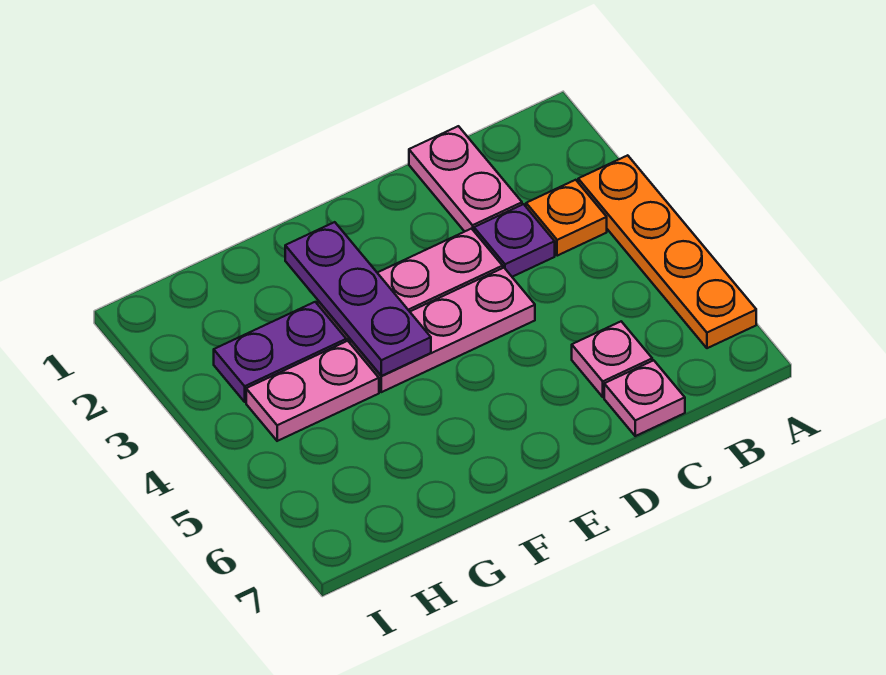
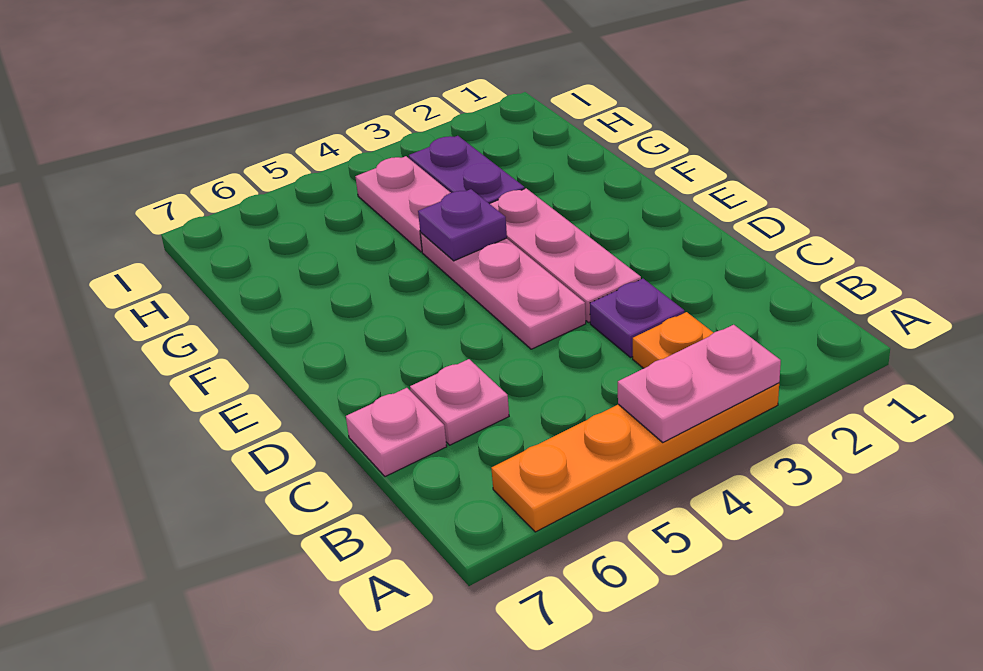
pink 1x2 plate [409,126,522,232] -> pink 1x2 plate moved to [618,325,781,442]
purple 1x3 plate [285,222,431,376] -> purple 1x1 plate [418,189,507,261]

